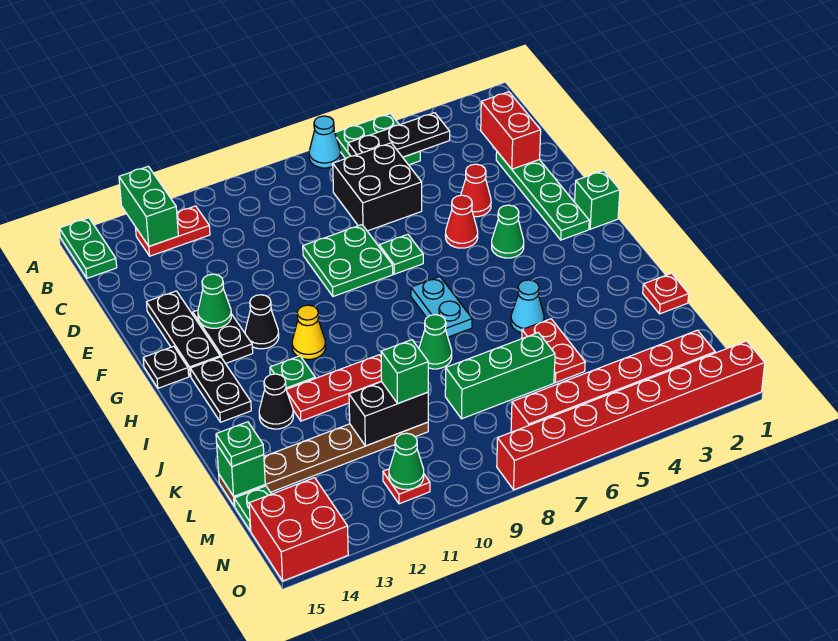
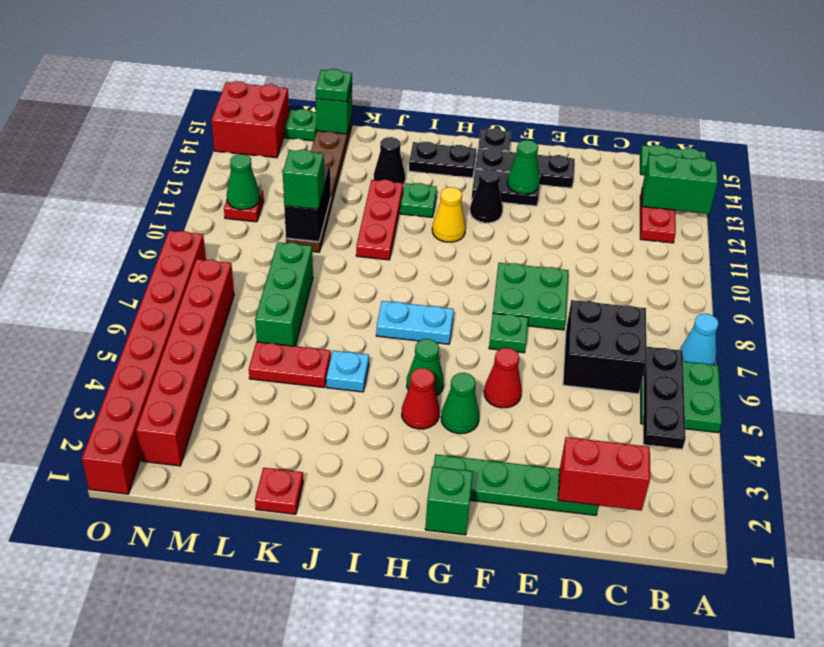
red 1x1 cone [461,164,491,217] -> red 1x1 cone moved to [402,368,440,429]
cyan 1x1 cone [511,280,544,333] -> cyan 1x1 plate [326,351,369,392]
green 1x1 cone [419,315,452,369] -> green 1x1 cone moved to [407,339,444,396]

